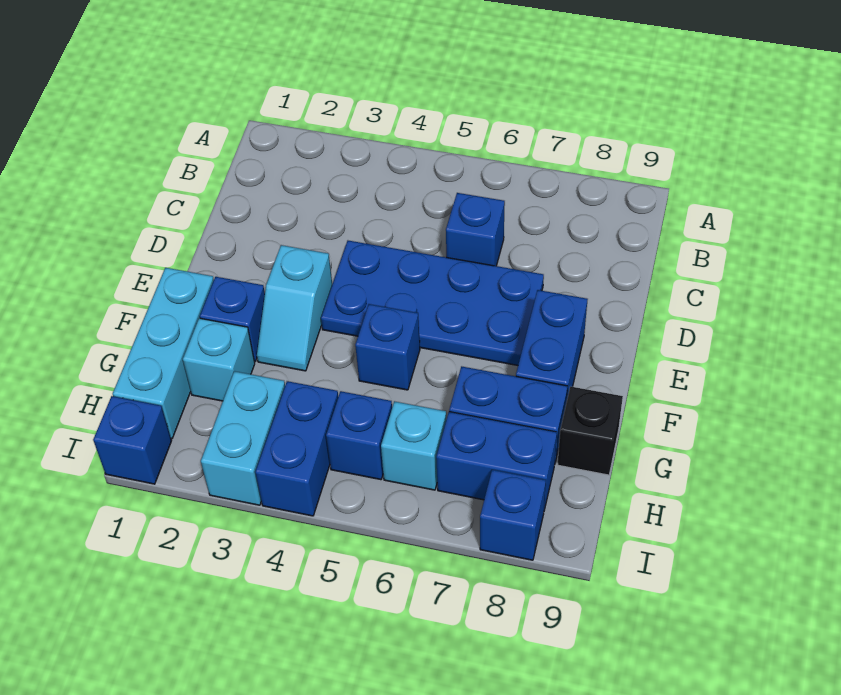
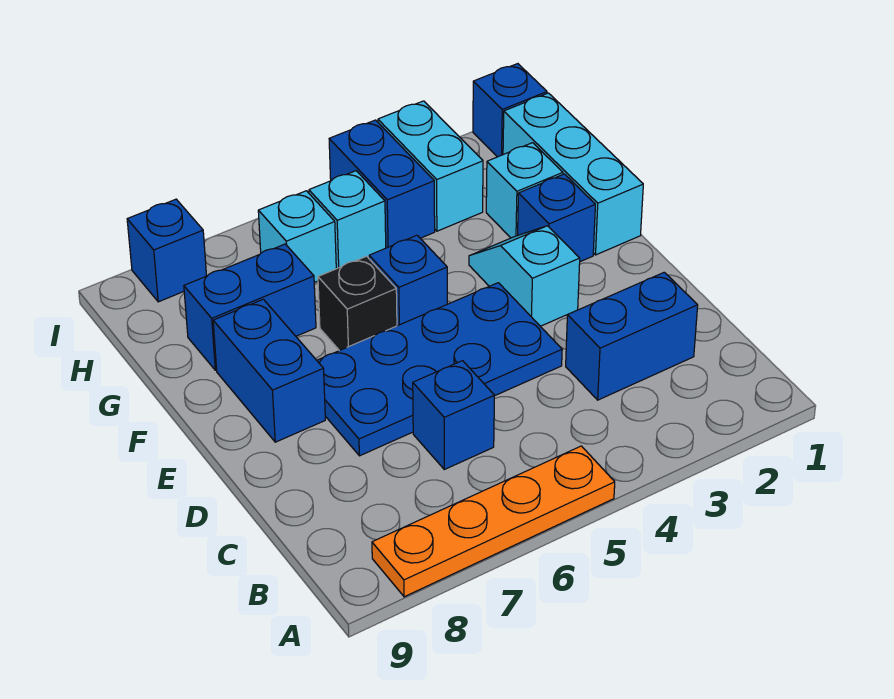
none -> orange 1x4 plate [372,446,615,597]
black 1x1 brick [558,386,623,475] -> black 1x1 brick moved to [318,256,397,351]
blue 1x1 brick [326,391,392,480] -> cyan 1x1 brick [309,171,386,269]
blue 1x2 brick [436,412,557,510] -> blue 1x2 brick moved to [566,272,698,400]

